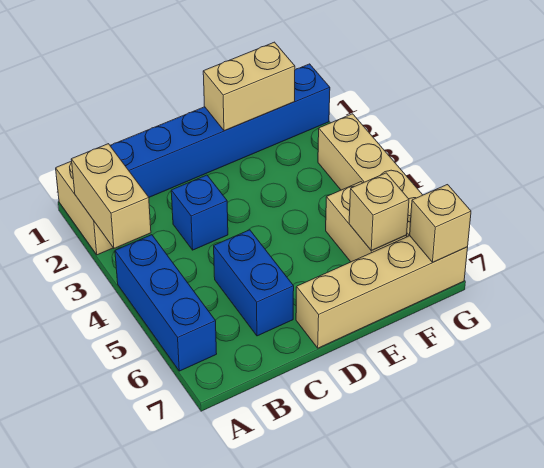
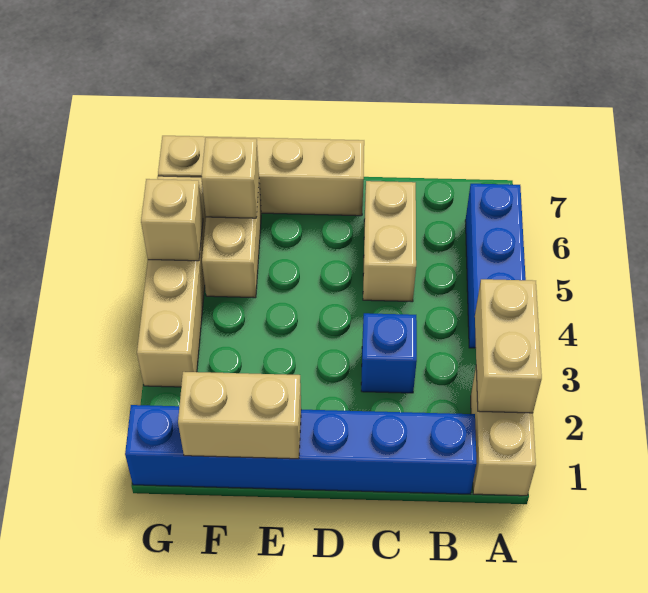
blue 1x2 brick [214,230,294,336] -> tan 1x2 brick [363,181,416,302]
tan 1x1 brick [410,185,471,262] -> tan 1x1 brick moved to [141,179,203,261]

